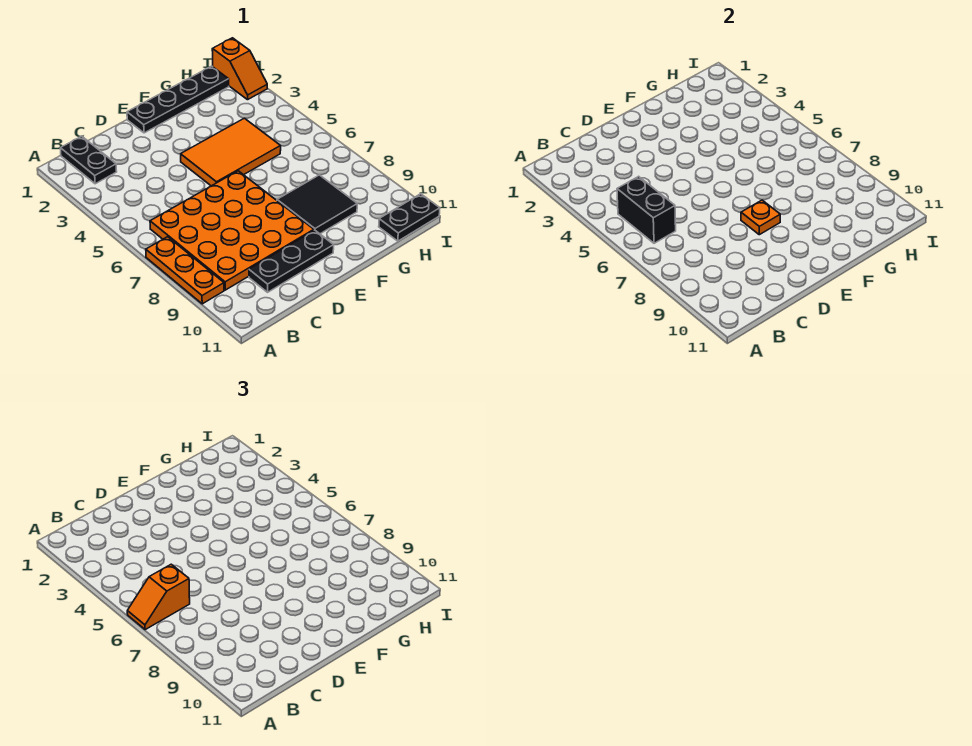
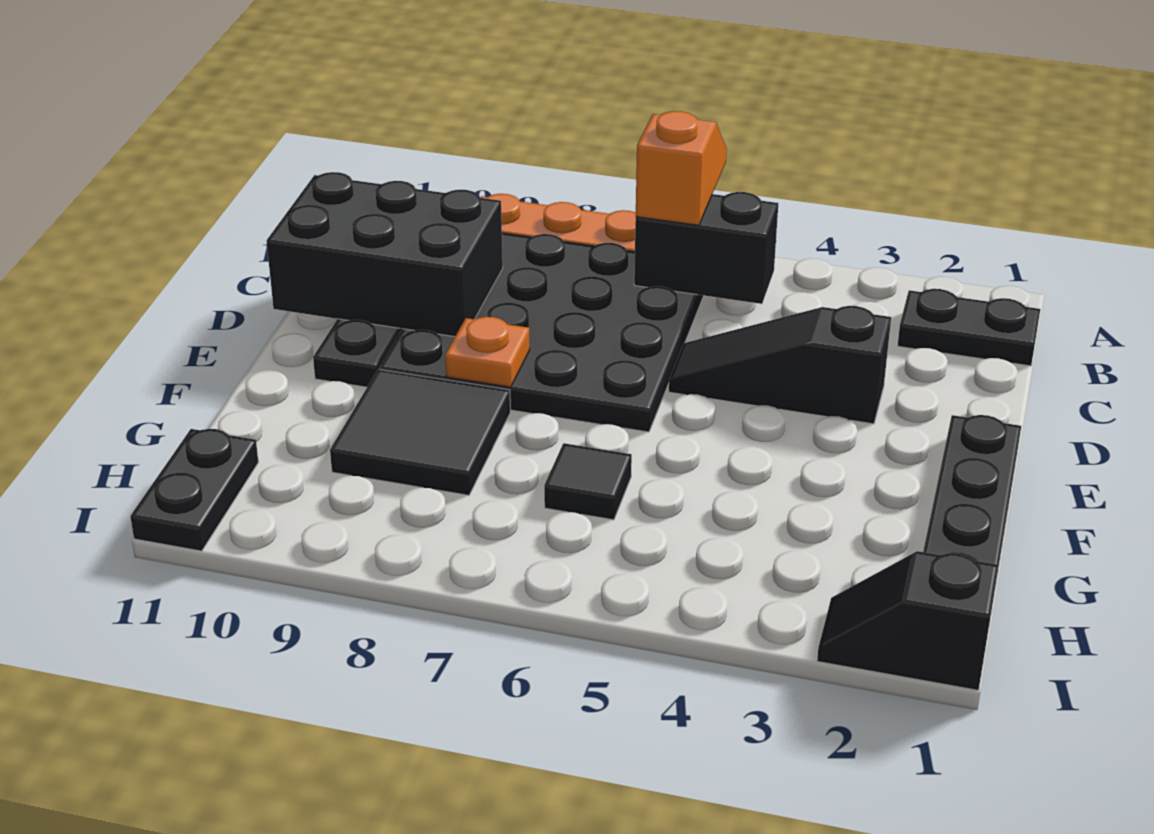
orange 4x4 plate [150,171,314,290] -> black 4x4 plate [379,233,703,432]
none -> black 2x3 brick [266,172,503,337]
none -> black 1x3 slope [669,306,891,424]
orange 2x3 tile [181,118,281,186] -> none
none -> black 1x1 tile [544,443,632,520]
orange 1x2 slope [212,38,267,100] -> black 1x2 slope [817,551,999,690]

